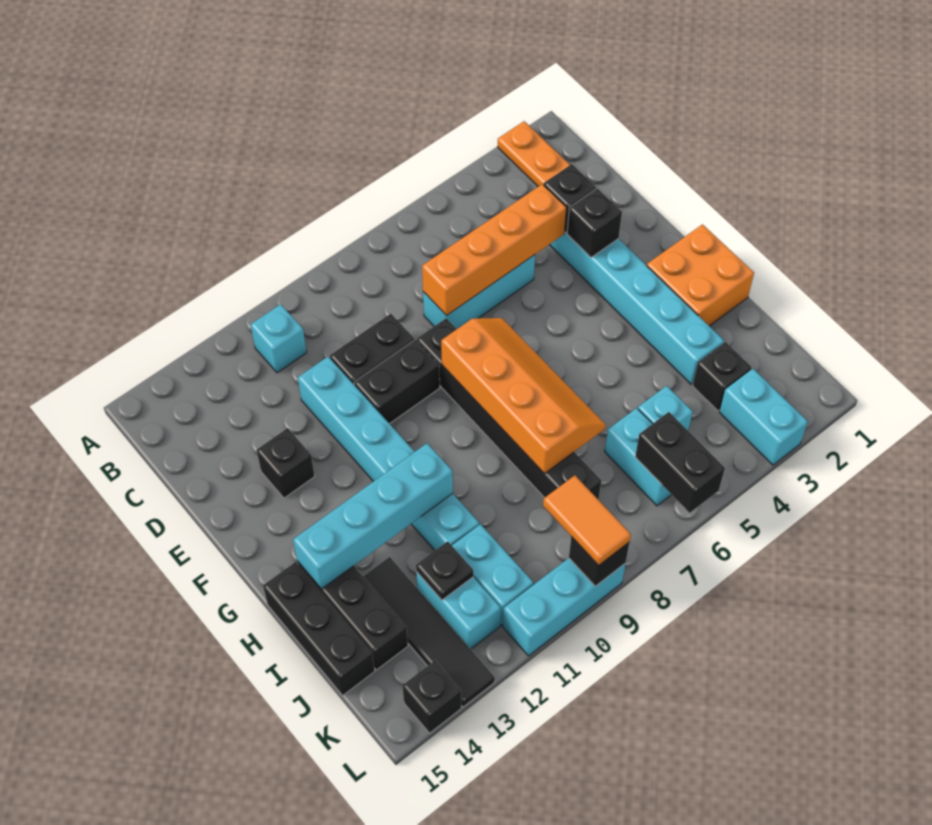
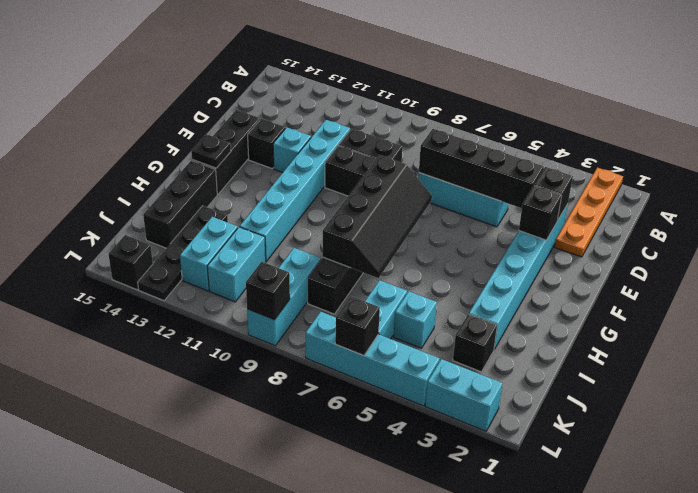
cyan 1x1 brick [251,304,307,373] -> cyan 1x1 brick moved to [273,127,311,172]
orange 1x4 brick [422,184,567,316] -> black 1x4 brick [419,129,544,208]
orange 2x4 slope [441,318,606,474] -> black 2x4 slope [323,155,432,278]
orange 2x2 brick [647,224,754,326] -> none
cyan 1x4 brick [293,443,453,589] -> cyan 1x4 brick moved to [306,312,440,406]
black 1x3 brick [263,562,375,695] -> black 1x3 brick moved to [192,110,260,194]
black 1x4 tile [363,557,495,707] -> black 1x4 plate [138,206,228,301]
black 1x1 plate [416,541,473,600] -> black 1x1 plate moved to [191,134,231,168]
cyan 1x2 brick [719,369,808,465] -> cyan 1x2 brick turned to [425,359,503,431]
black 1x2 brick [635,412,725,513] -> black 1x1 brick [335,296,380,356]
orange 1x2 tile [543,475,631,565] -> none
cyan 1x3 brick [503,558,626,656] -> cyan 1x3 brick turned to [247,248,321,346]

